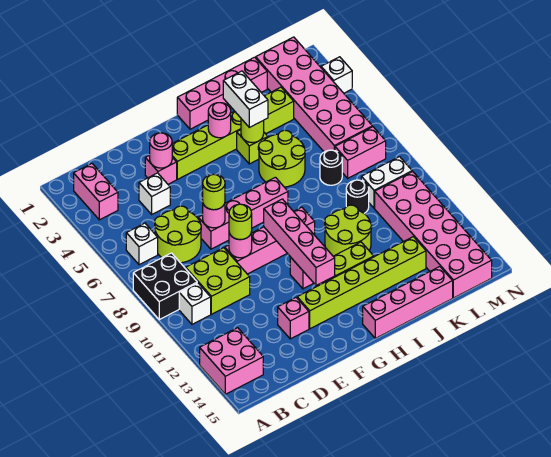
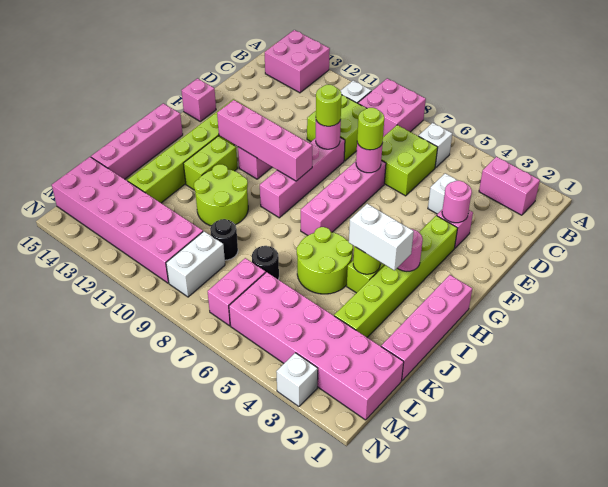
black 2x2 brick [133,253,197,320] -> pink 2x2 brick [358,78,426,137]
lime 2x2 round brick [155,206,201,263] -> lime 2x2 brick [381,125,438,196]
pink 1x1 brick [278,298,309,339] -> pink 1x1 brick moved to [181,78,216,122]

